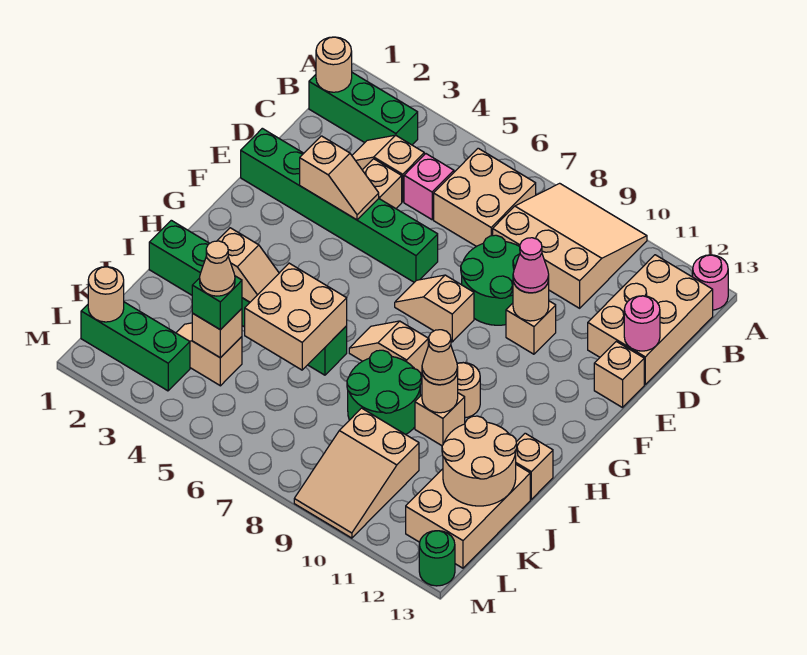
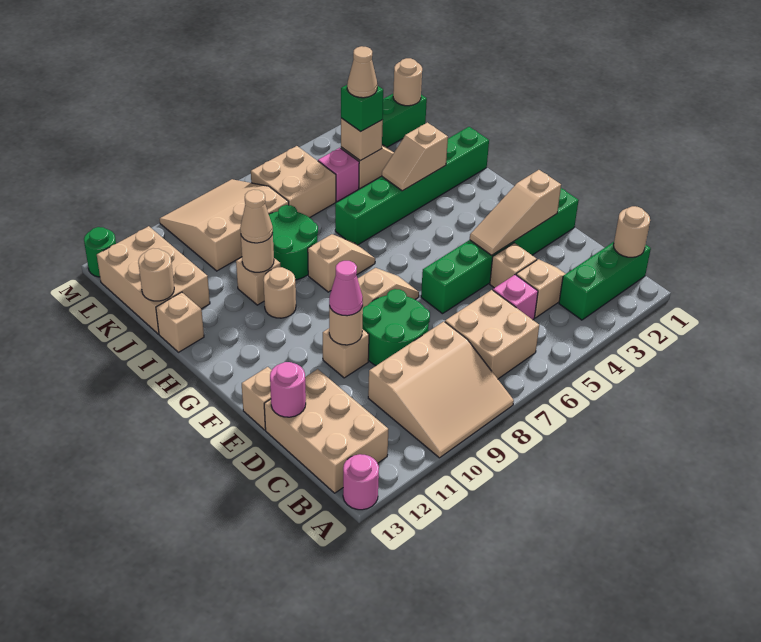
tan 1x2 slope [300,136,379,220] -> tan 1x3 slope [470,170,561,256]
tan 2x2 brick [245,263,347,370] -> tan 2x2 brick moved to [251,146,336,218]
tan 2x2 round brick [442,416,517,506] -> tan 1x1 round brick [138,248,174,301]
none -> pink 1x1 brick [318,148,359,201]
tan 2x3 slope [294,408,419,538] -> tan 3x3 slope [160,179,289,271]

